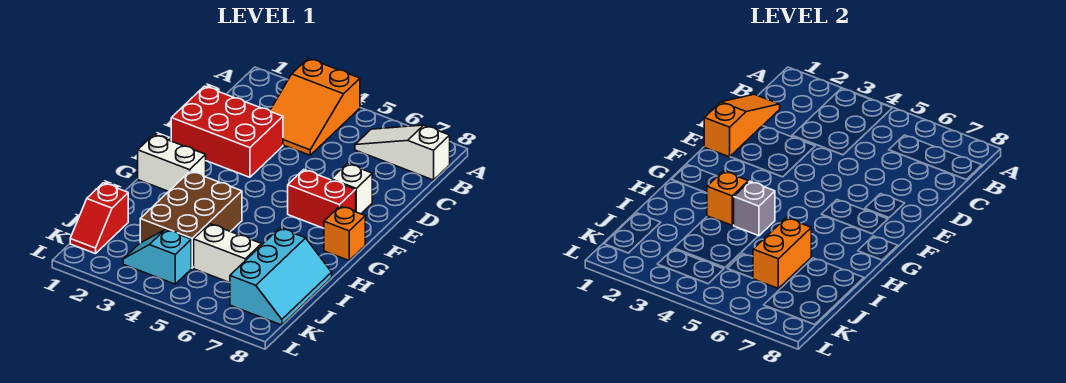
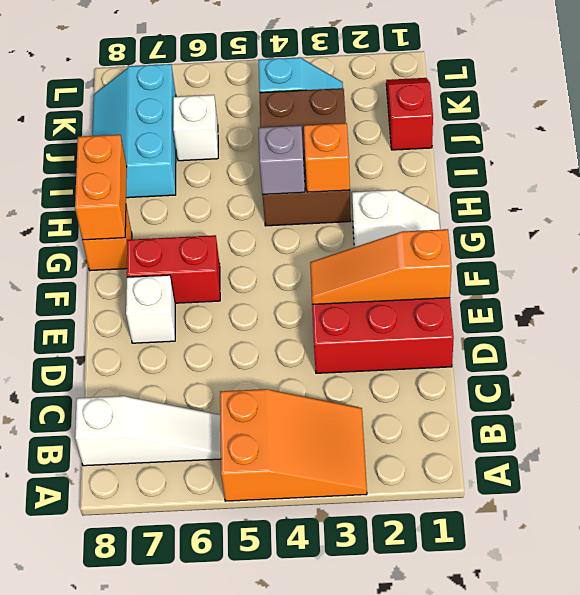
orange 2x3 slope [270,58,360,155] -> orange 2x3 slope turned to [220,389,367,501]
orange 1x3 slope [704,94,780,157] -> orange 1x3 slope turned to [310,229,452,304]
white 1x2 brick [138,135,206,191] -> white 1x2 slope [352,190,440,247]
orange 1x2 brick [753,218,811,288] -> orange 1x2 brick moved to [75,135,127,240]
white 1x2 brick [194,224,262,283] -> white 1x1 brick [173,95,218,161]

